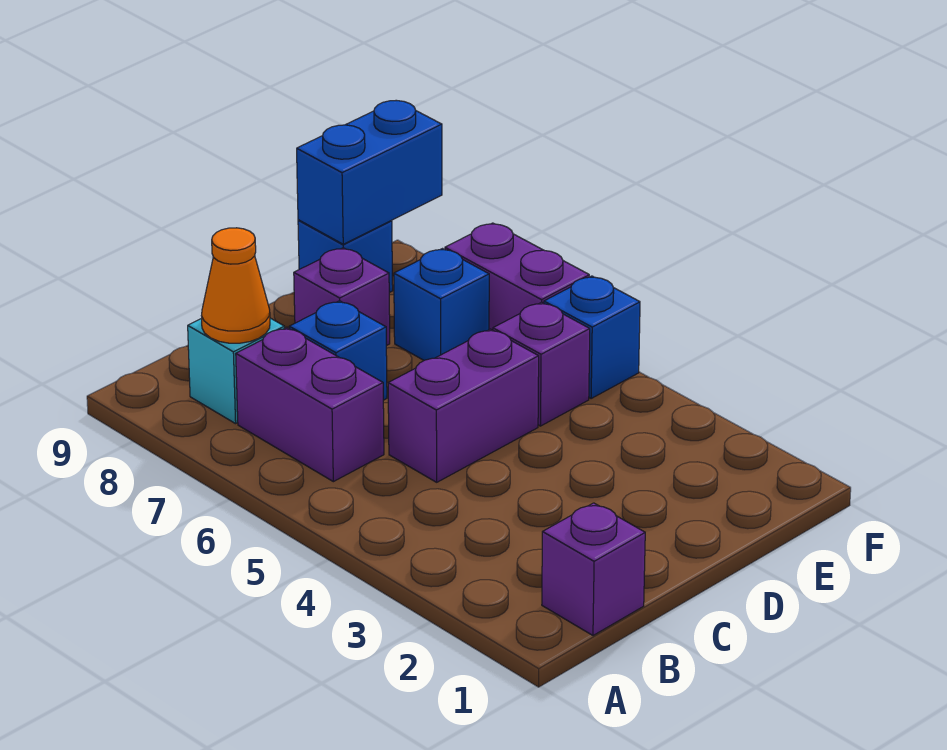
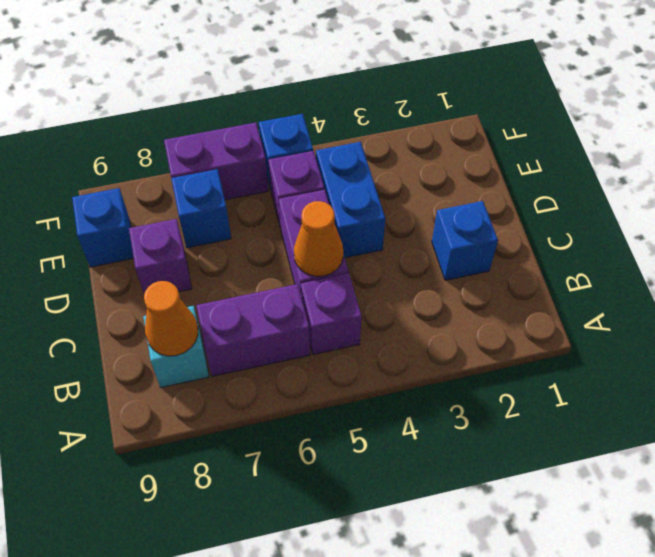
purple 1x1 brick [542,503,645,635] -> purple 1x1 brick moved to [301,273,362,355]
none -> orange 1x1 cone [294,201,343,276]
blue 1x1 brick [289,301,387,400] -> blue 1x1 brick moved to [432,201,498,280]
blue 1x2 brick [297,101,442,244] -> blue 1x2 brick moved to [316,142,385,258]

